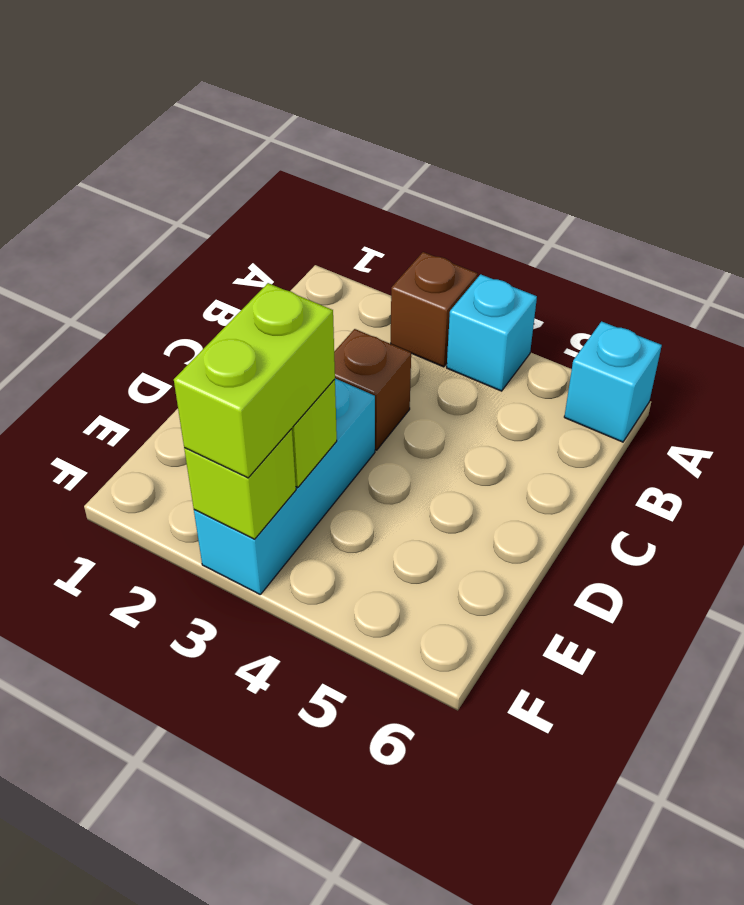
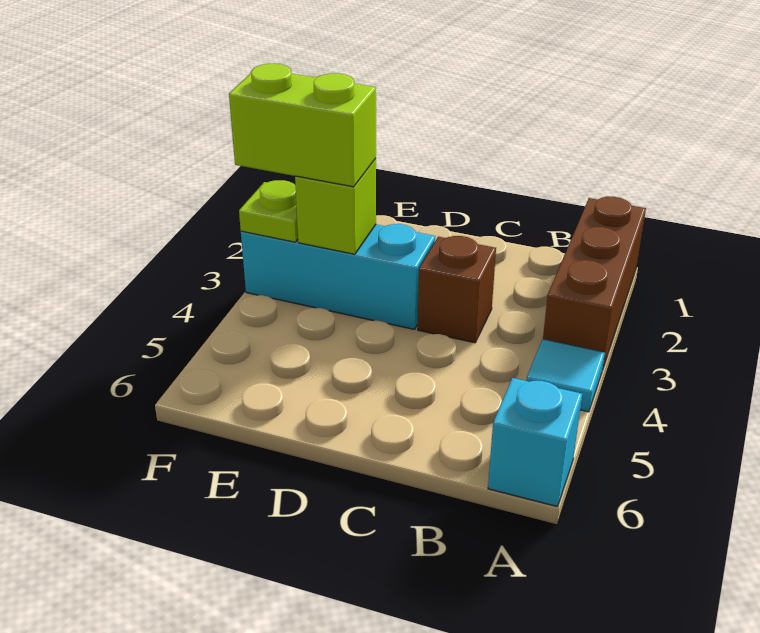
brown 1x1 brick [391,252,478,367] -> brown 1x3 brick [543,197,646,370]
cyan 1x1 brick [447,274,537,391] -> cyan 1x1 tile [527,339,605,412]
lime 1x1 brick [184,429,296,539] -> lime 1x1 plate [239,180,298,242]

